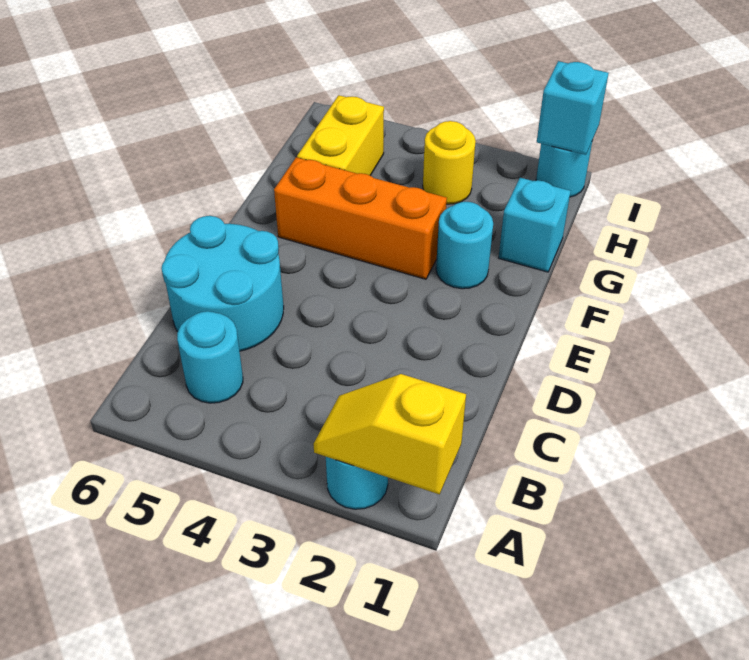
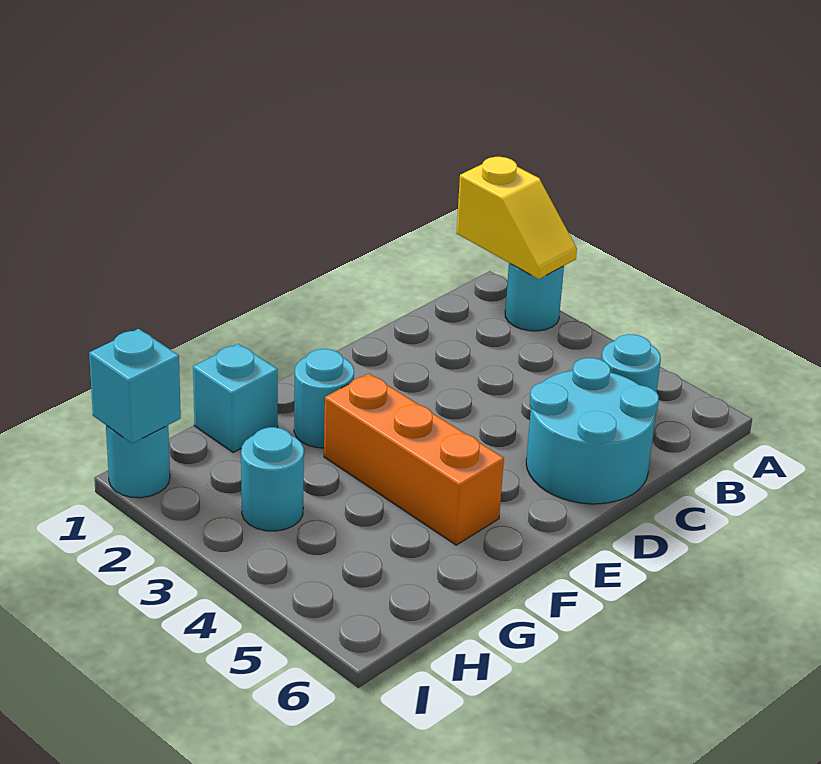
yellow 1x2 brick [297,95,384,175] -> none
yellow 1x1 round brick [423,121,476,204] -> cyan 1x1 round brick [241,427,304,531]

